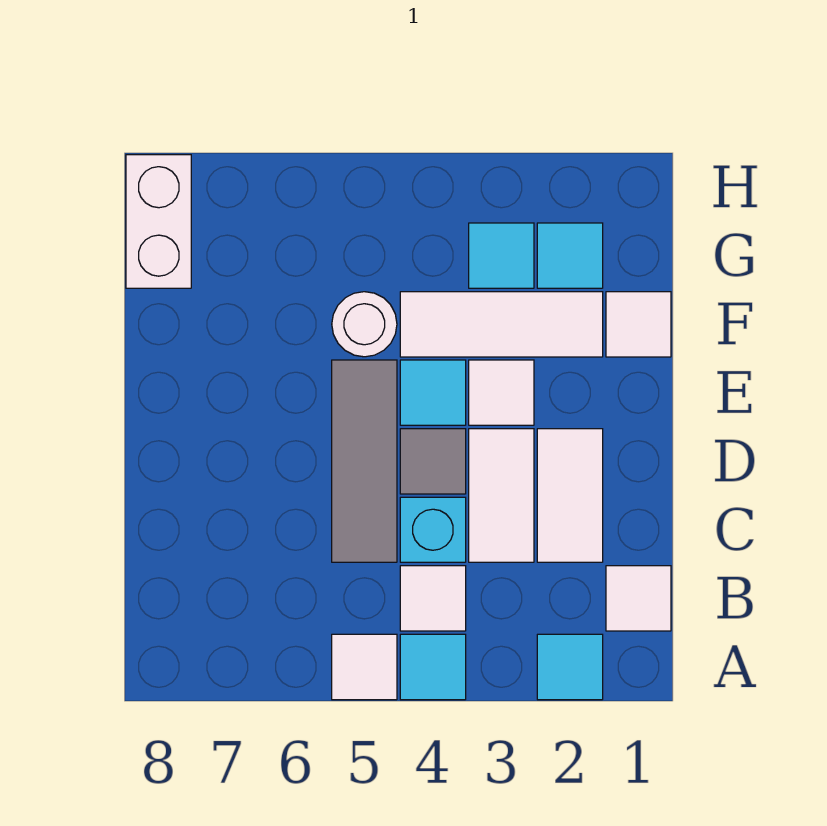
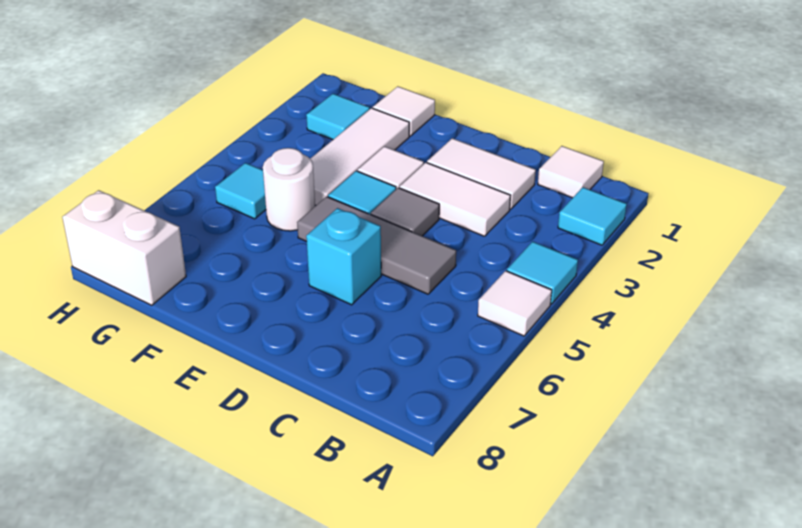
white 1x1 tile [400,566,466,631] -> none
cyan 1x1 brick [400,497,466,562] -> cyan 1x1 brick moved to [306,208,381,305]
cyan 1x1 tile [469,223,534,288] -> cyan 1x1 tile moved to [215,163,266,219]

